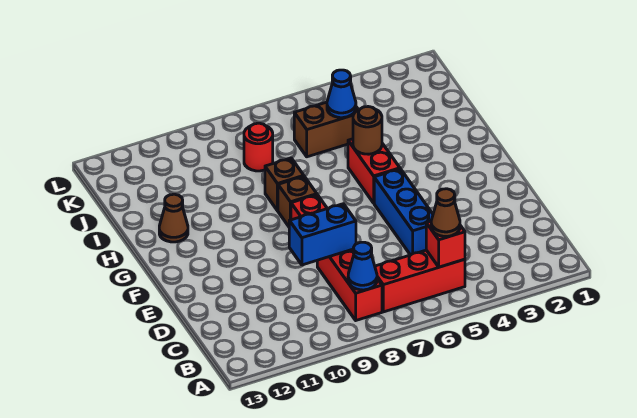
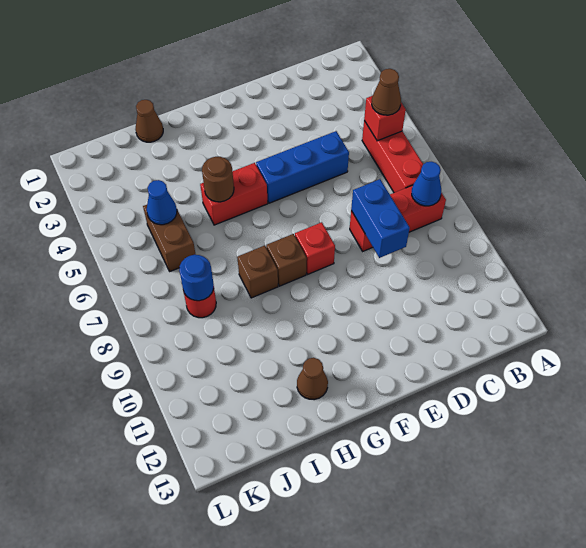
none -> brown 1x1 cone [135,100,163,142]
none -> blue 1x1 round brick [179,255,214,301]

